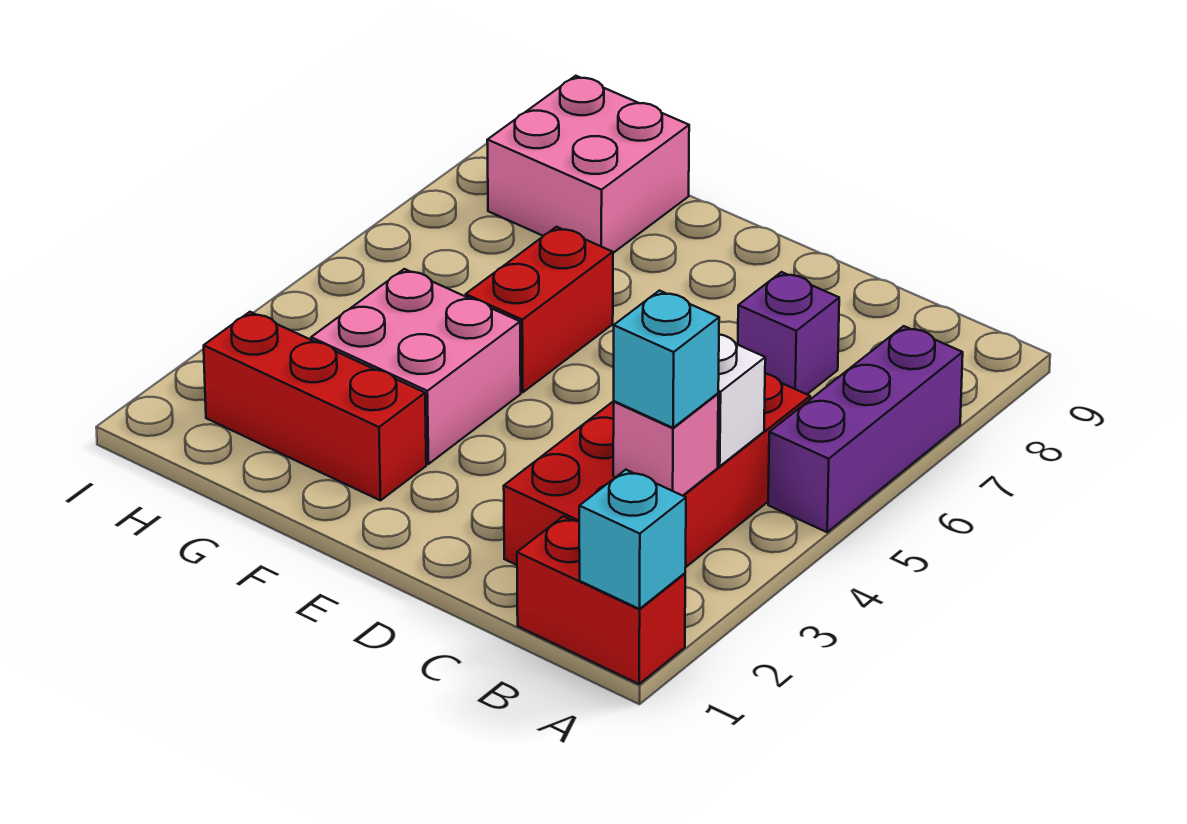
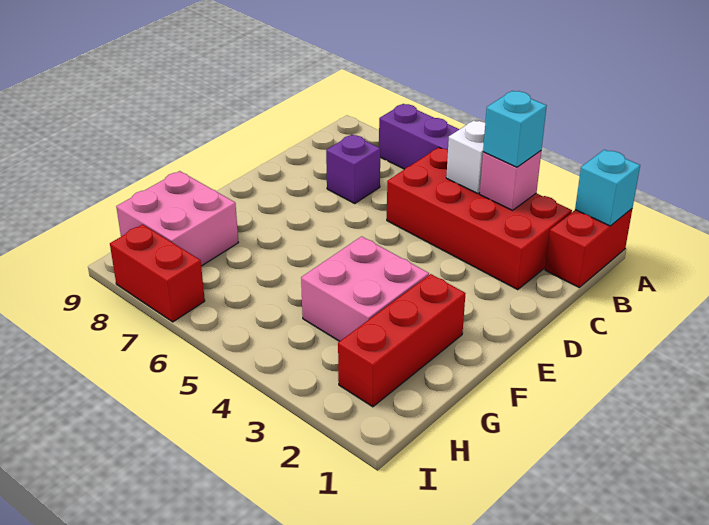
red 1x2 brick [466,227,613,392] -> red 1x2 brick moved to [110,224,205,322]

